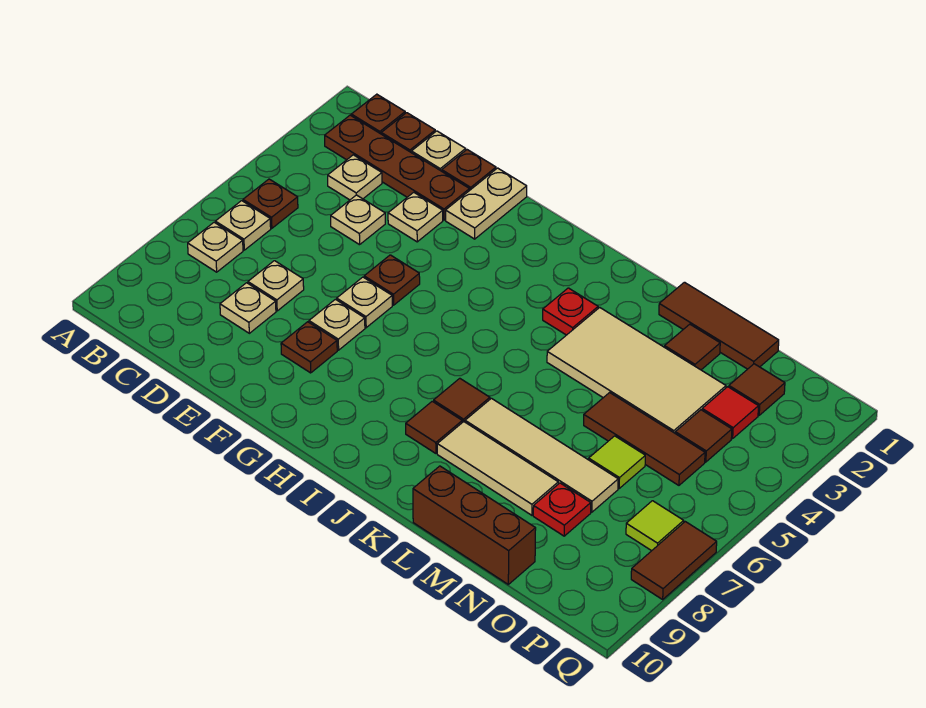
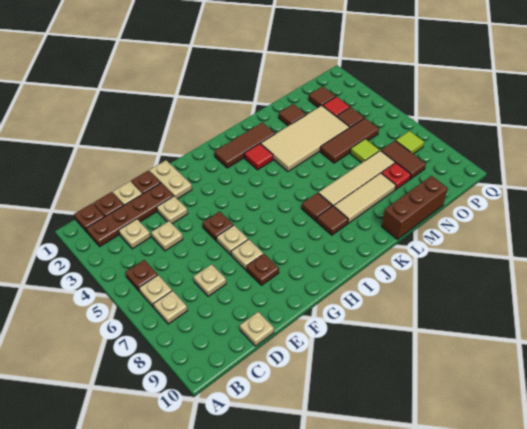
tan 1x1 plate [220,283,276,333] -> tan 1x1 plate moved to [240,312,274,346]
red 1x1 plate [543,288,598,335] -> red 1x1 tile [244,144,273,170]
brown 1x3 tile [659,282,779,369] -> brown 1x3 tile moved to [214,122,275,168]
brown 1x2 tile [631,522,717,599] -> brown 1x2 tile moved to [381,141,426,179]

